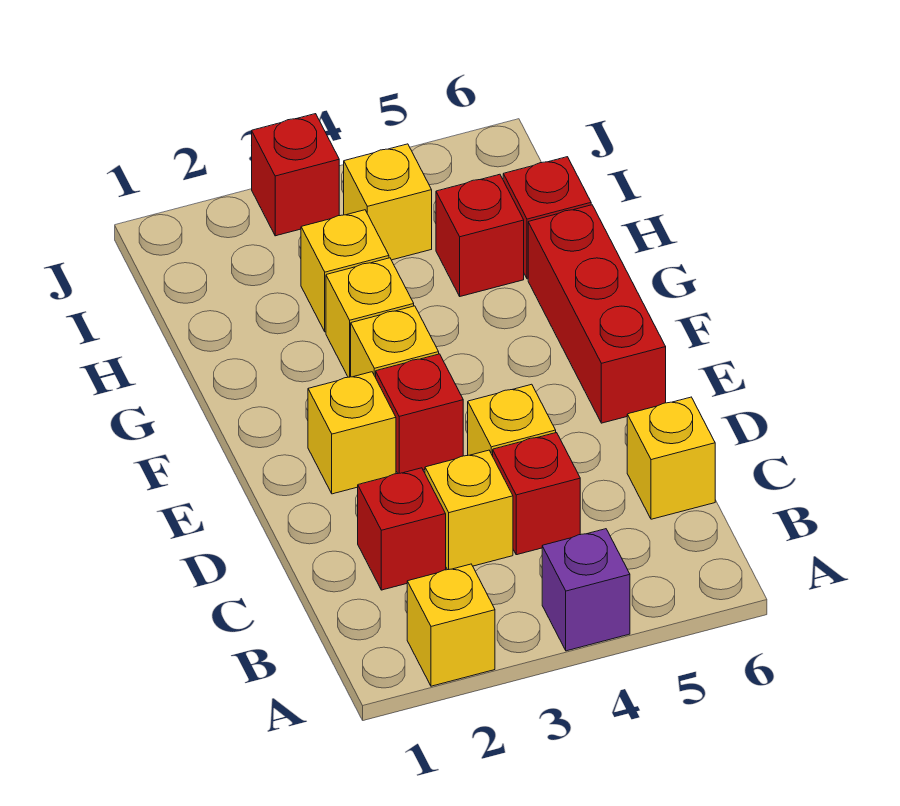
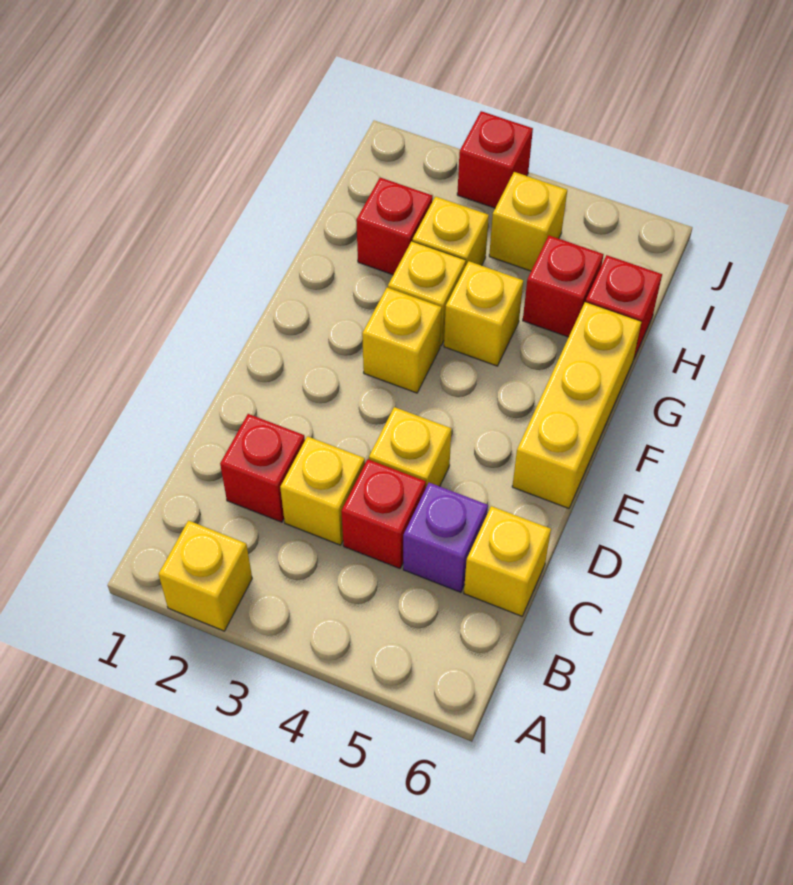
purple 1x1 brick [542,529,630,651] -> purple 1x1 brick moved to [403,483,488,592]
yellow 1x1 brick [308,372,396,494] -> yellow 1x1 brick moved to [444,261,523,366]
red 1x1 brick [376,354,463,473] -> red 1x1 brick moved to [356,178,433,275]
red 1x3 brick [528,205,666,423] -> yellow 1x3 brick [512,302,641,508]

